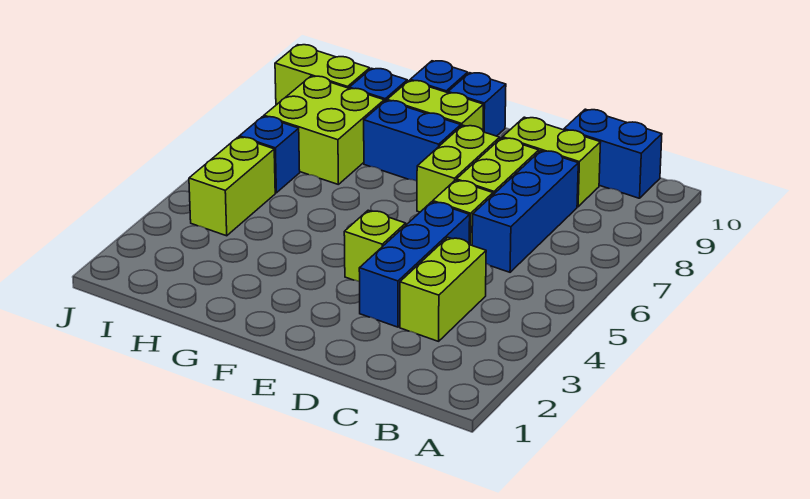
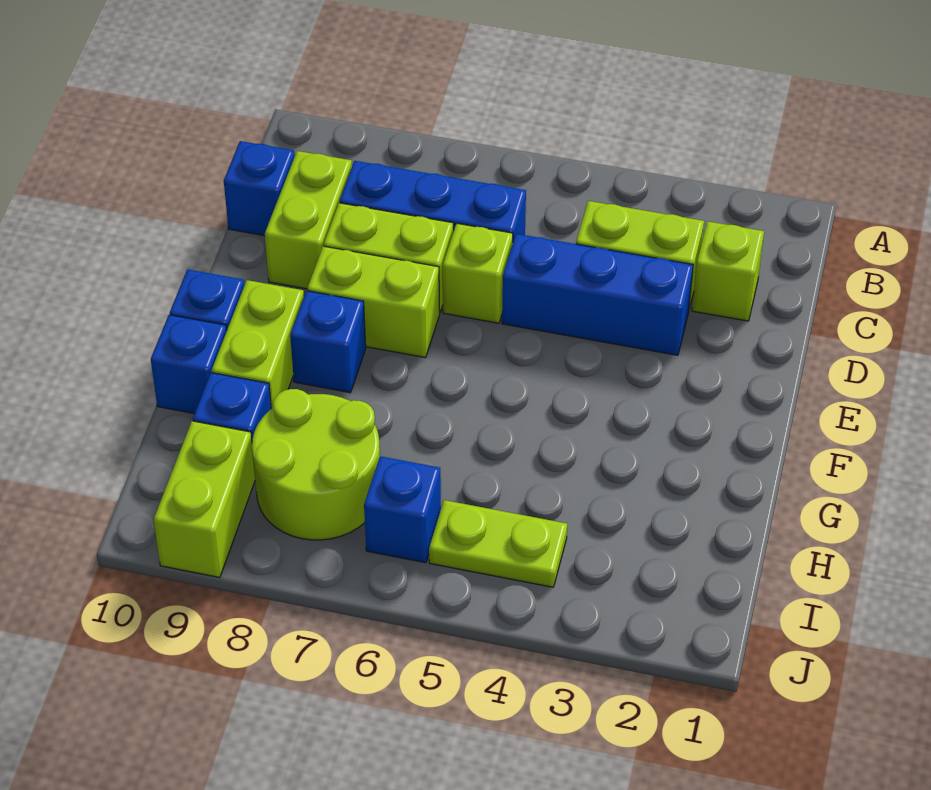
blue 1x2 brick [564,109,662,198] -> blue 1x1 brick [224,141,295,236]
lime 1x1 brick [344,210,406,282] -> lime 1x1 brick moved to [692,221,764,321]
blue 1x2 brick [364,101,461,181] -> blue 1x1 brick [290,291,366,393]
lime 2x2 brick [264,76,384,185] -> lime 2x2 round brick [252,389,380,540]
lime 1x2 brick [189,137,275,236] -> lime 1x2 plate [429,500,567,587]

